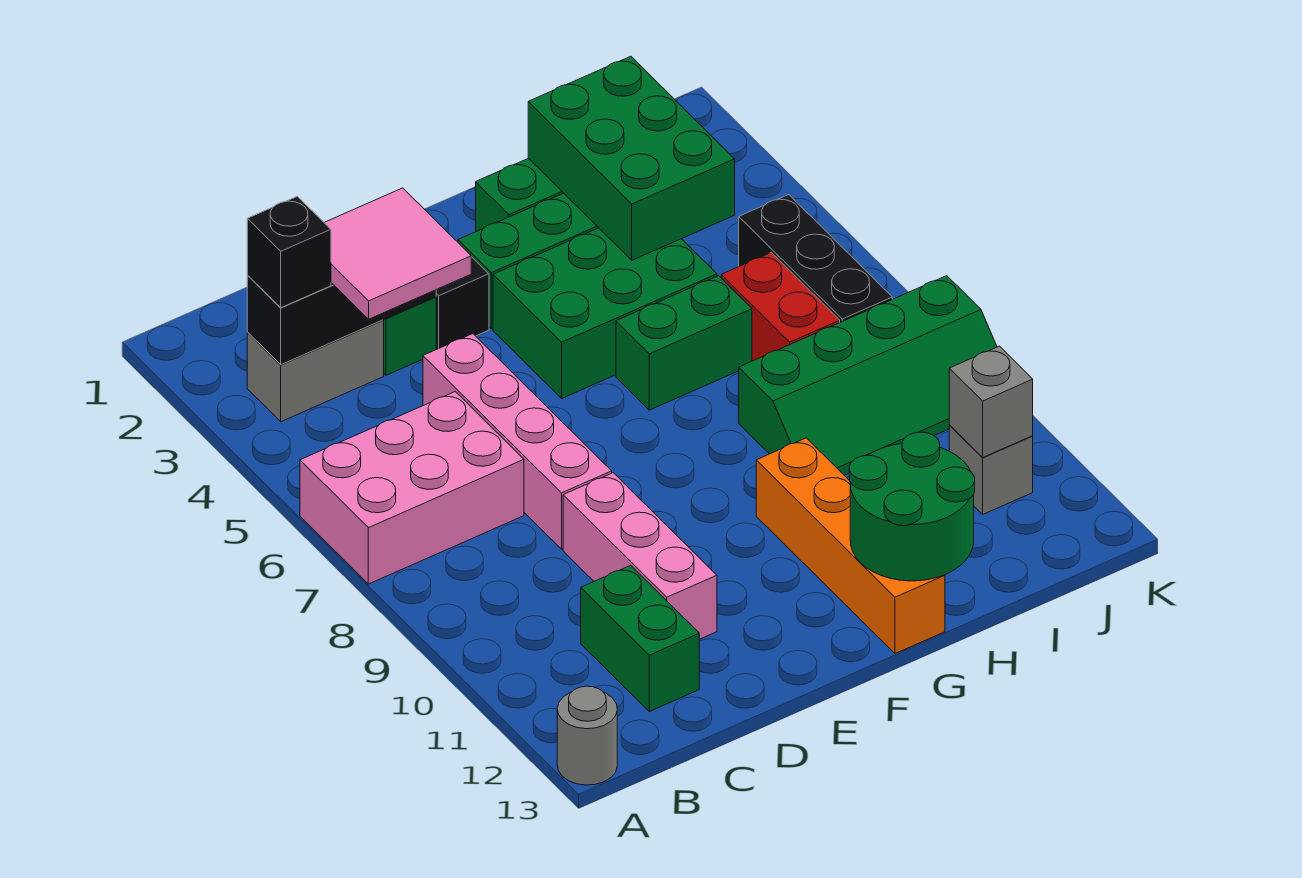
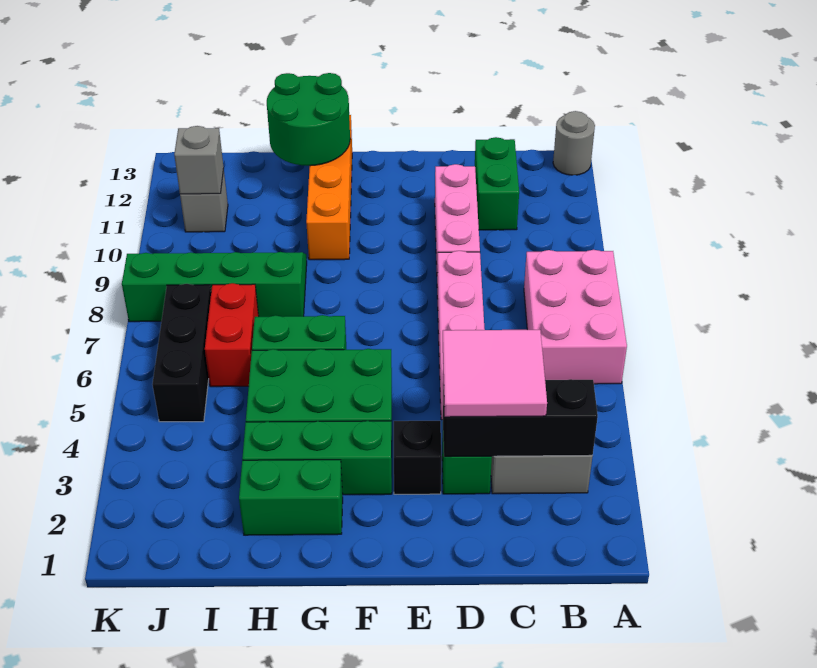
pink 2x3 brick [300,392,524,584] -> pink 2x3 brick turned to [524,250,627,384]
black 1x1 brick [247,196,331,308] -> none
green 2x3 brick [528,56,735,260] -> none

